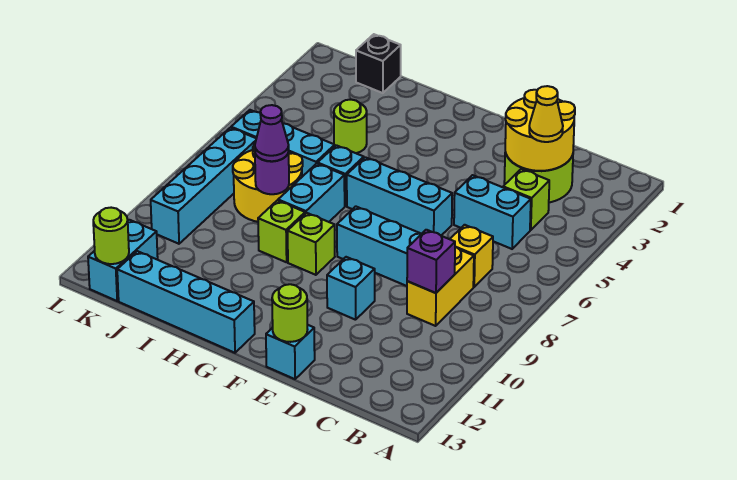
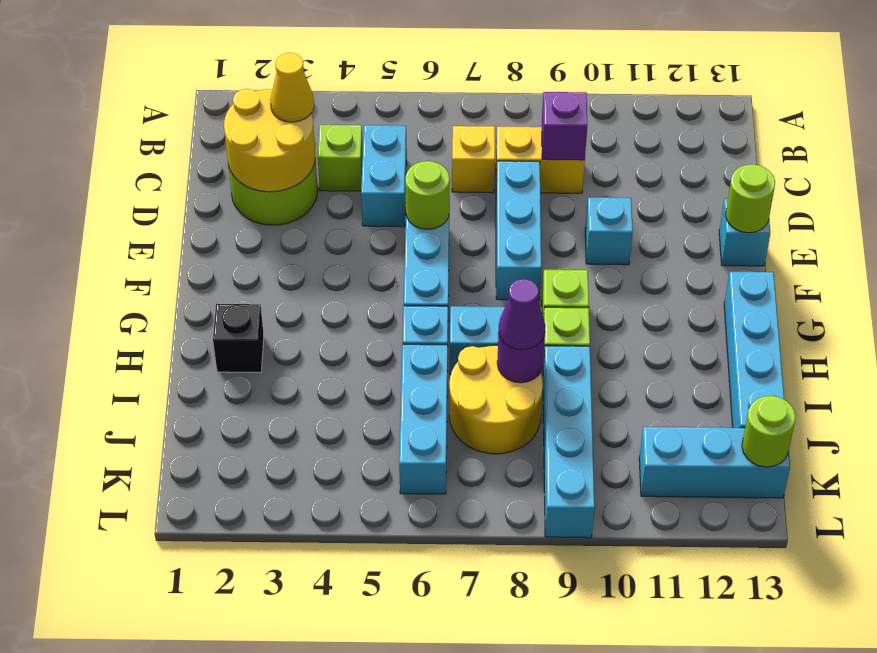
lime 1x1 round brick [334,99,367,153] -> lime 1x1 round brick moved to [405,161,450,229]
black 1x1 brick [356,34,401,93] -> black 1x1 brick moved to [213,304,264,373]
cyan 1x4 brick [151,128,256,244] -> cyan 1x4 brick turned to [543,346,595,538]
cyan 1x2 brick [88,220,158,301] -> cyan 1x3 brick [639,427,790,498]

